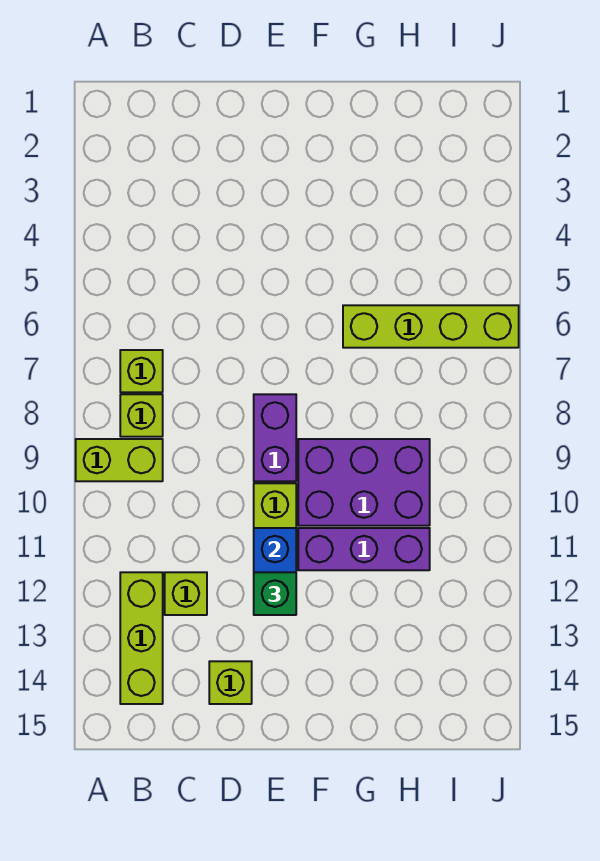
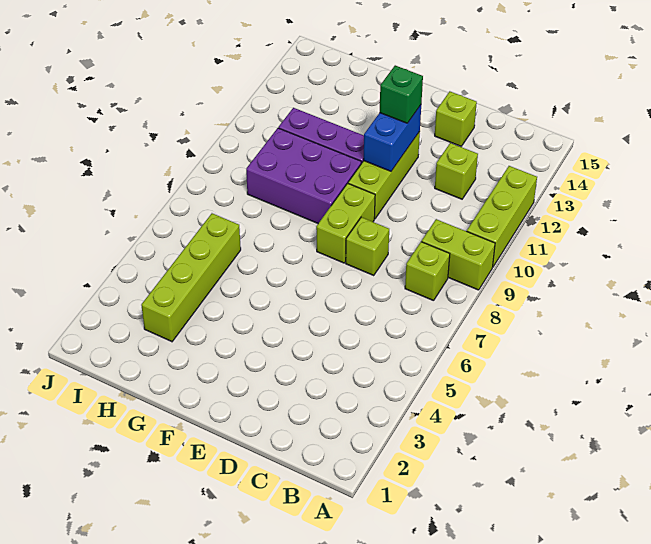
lime 1x1 brick [120,350,163,392] -> lime 1x1 brick moved to [346,217,389,275]
lime 1x3 brick [120,572,163,704] -> lime 1x3 brick moved to [467,166,537,267]
purple 1x2 brick [254,394,296,481] -> lime 1x2 brick [316,183,375,263]
lime 1x4 brick [343,305,519,348] -> lime 1x4 brick turned to [141,213,241,342]

